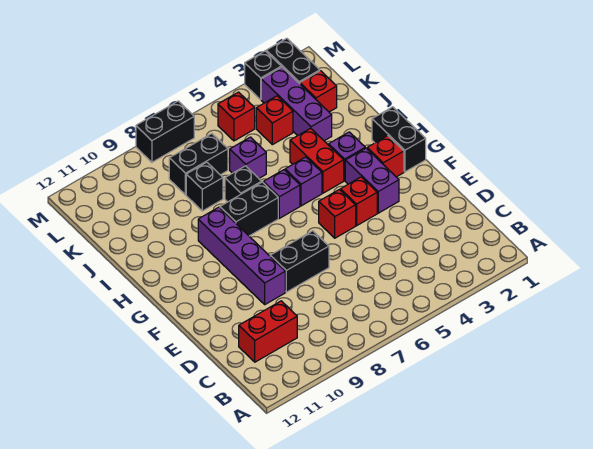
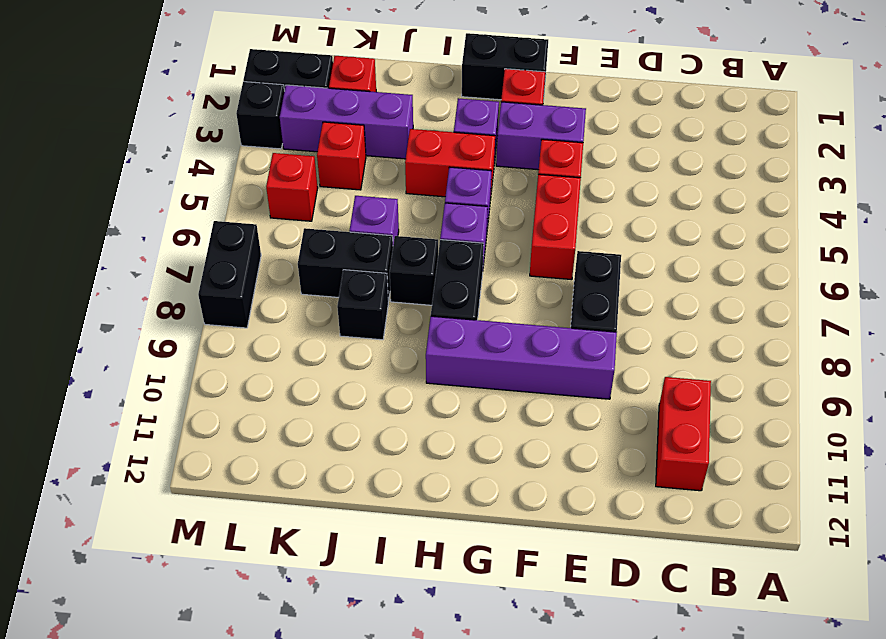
red 1x1 brick [319,190,356,238] -> red 1x2 brick [530,174,581,280]
black 1x2 brick [169,134,228,195] -> black 1x2 brick turned to [298,228,393,301]

